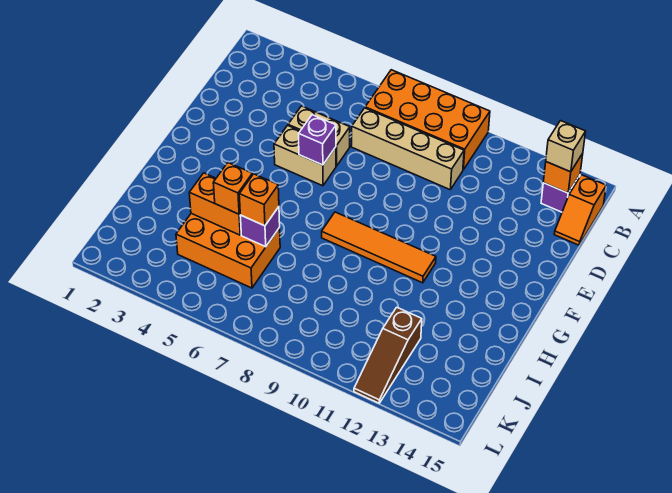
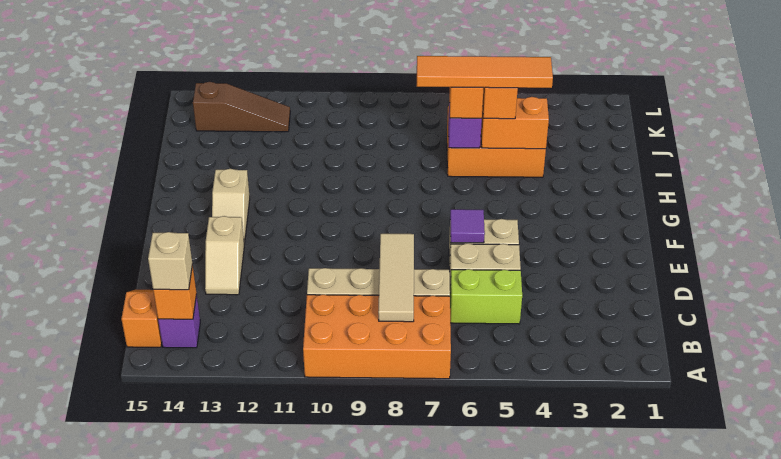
none -> tan 1x3 tile [378,234,414,322]
none -> lime 1x2 brick [450,269,522,324]
none -> tan 1x2 slope [205,216,244,295]
purple 1x1 brick [299,115,336,165] -> purple 1x1 tile [450,209,485,243]
none -> tan 1x2 slope [212,169,250,243]
orange 1x4 tile [322,212,436,283] -> orange 1x4 tile moved to [417,56,553,88]
brown 1x3 slope [354,307,422,403] -> brown 1x3 slope turned to [193,82,290,132]

